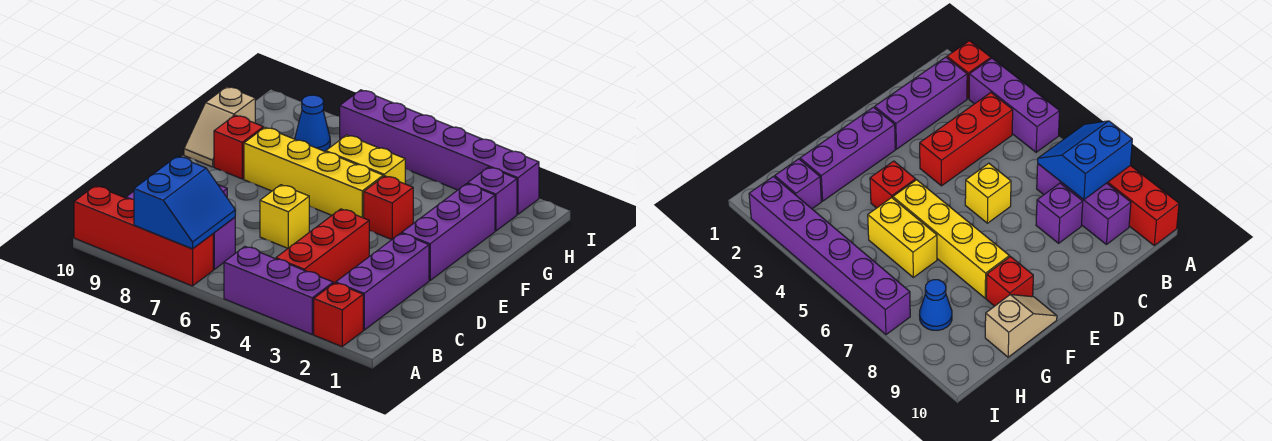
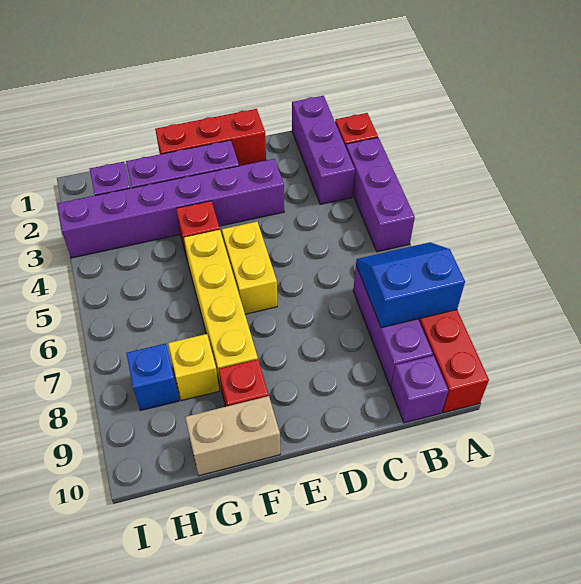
purple 1x3 brick [336,233,429,330] -> purple 1x3 brick turned to [292,96,355,204]
red 1x3 brick [276,209,369,284] -> red 1x3 brick moved to [155,109,266,166]
purple 1x1 brick [1036,183,1083,243] -> purple 1x1 brick moved to [391,356,448,423]
yellow 1x1 brick [260,185,310,248] -> yellow 1x1 brick moved to [168,334,219,401]
tan 1x2 slope [184,87,255,167] -> tan 1x2 brick [185,396,280,476]
yellow 1x2 brick [326,135,405,184] -> yellow 1x2 brick moved to [222,222,277,314]
blue 1x1 cone [295,95,330,151] -> blue 1x1 brick [126,344,179,410]
purple 1x6 brick [340,90,539,214] -> purple 1x6 brick turned to [57,159,284,258]

